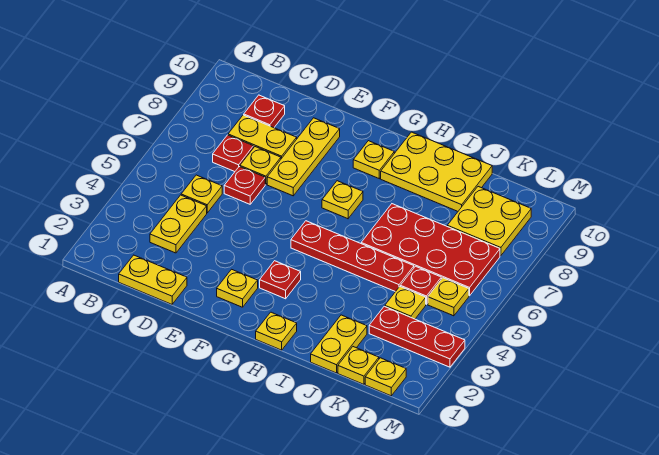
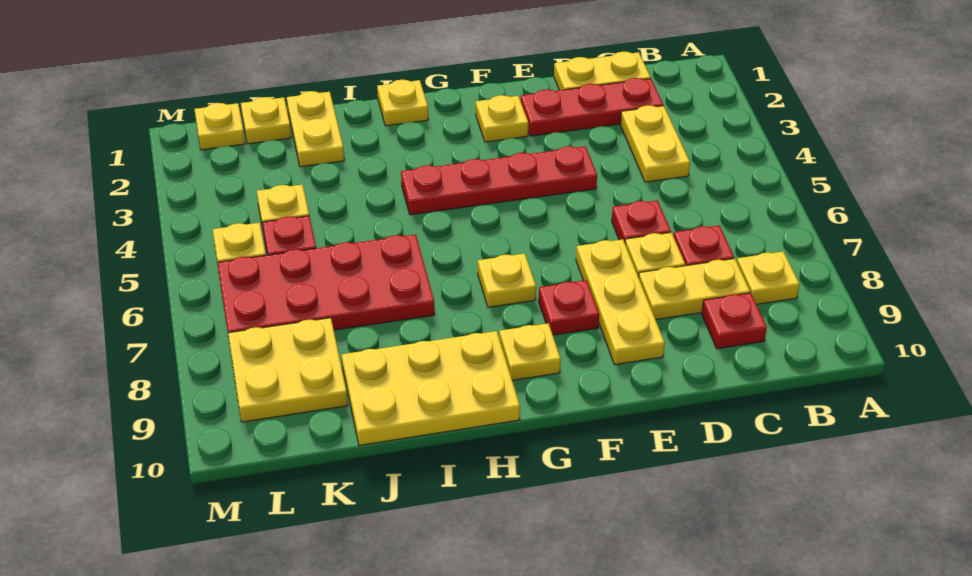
yellow 1x1 plate [181,175,222,213] -> yellow 1x1 plate moved to [737,252,800,304]
red 1x1 plate [260,261,301,299] -> red 1x1 plate moved to [539,280,599,335]
red 1x4 plate [291,221,414,292] -> red 1x4 plate moved to [401,146,597,215]
red 1x3 plate [369,306,465,367] -> red 1x3 plate moved to [521,78,663,136]

